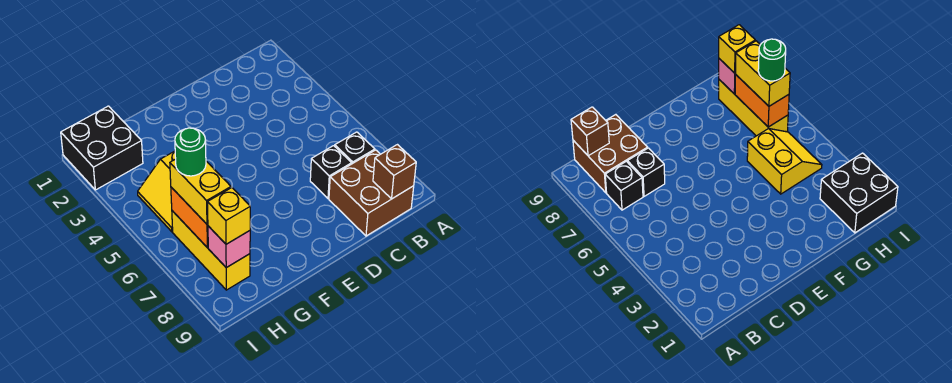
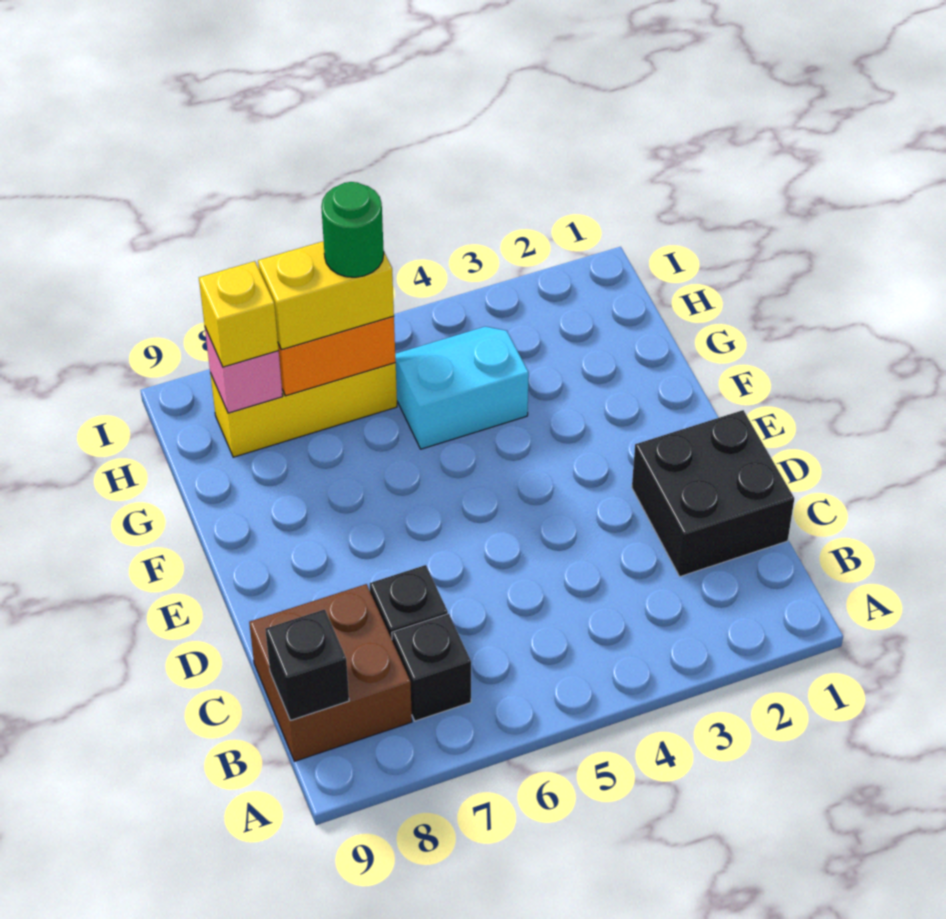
brown 1x1 brick [373,145,416,199] -> black 1x1 brick [265,609,349,720]
yellow 2x2 slope [138,151,176,232] -> cyan 2x2 slope [395,326,529,449]
black 2x2 brick [61,106,143,190] -> black 2x2 brick moved to [632,410,794,577]

